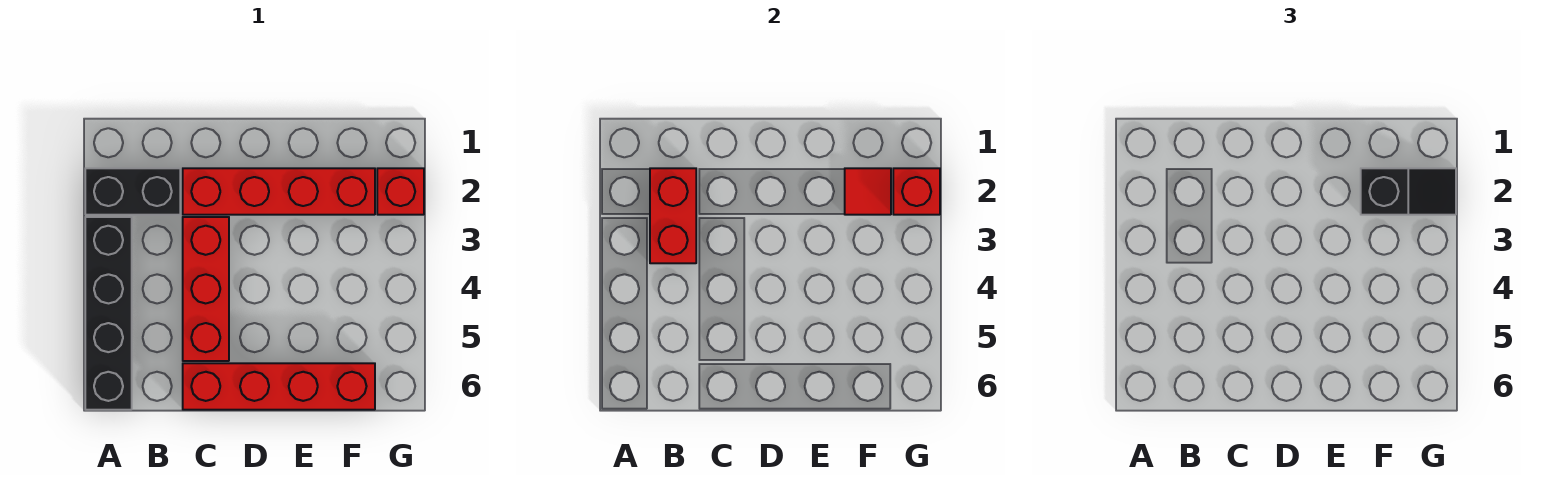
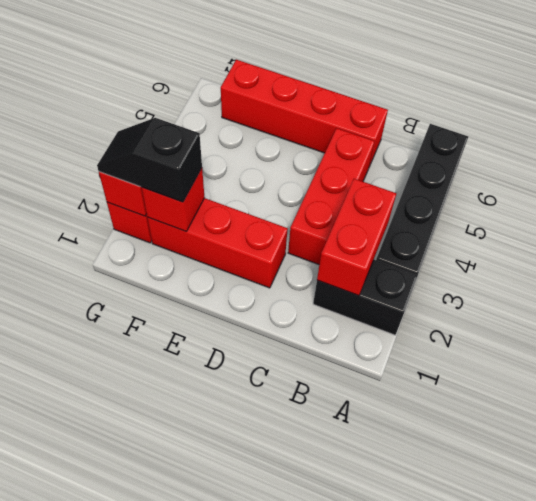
red 1x4 brick [183,168,375,215] -> red 1x3 brick [147,198,288,288]
red 1x1 tile [845,168,891,215] -> red 1x1 brick [142,168,205,231]

